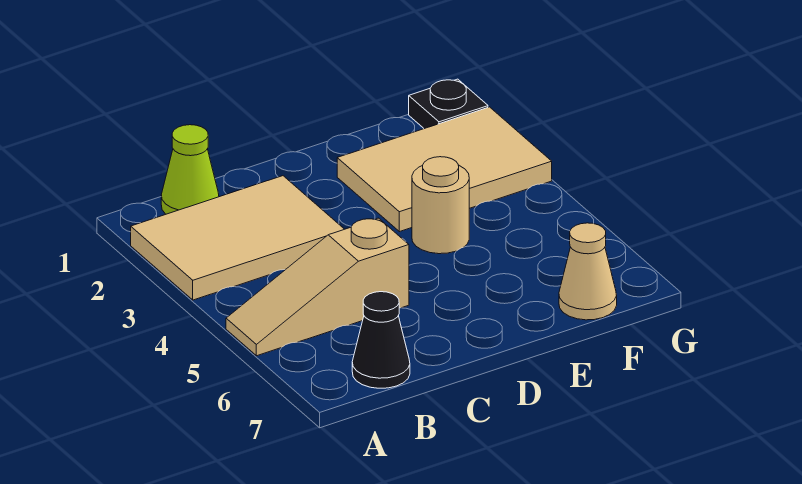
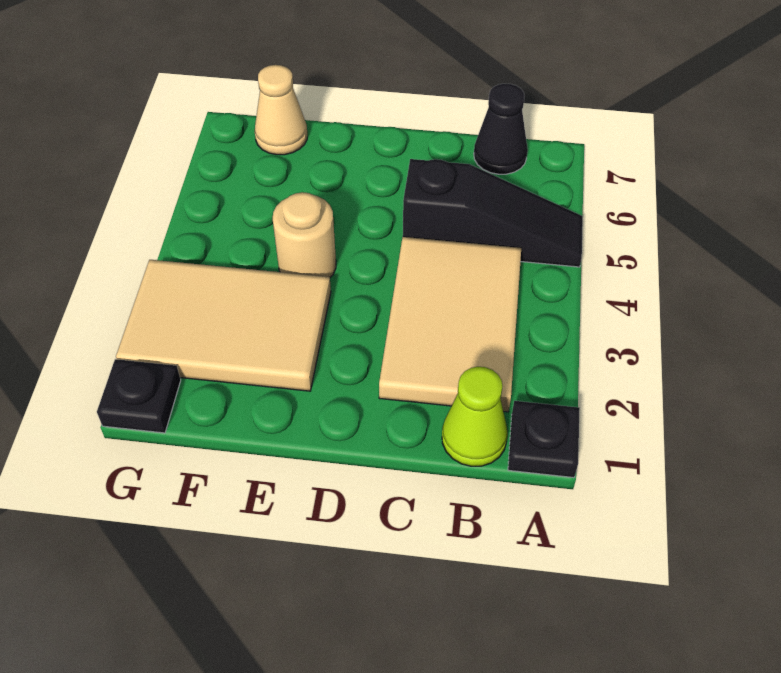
none -> black 1x1 plate [508,401,580,478]
tan 2x3 tile [131,176,344,300] -> tan 2x3 tile turned to [379,237,521,412]
tan 1x3 slope [226,218,409,356] -> black 1x3 slope [403,159,583,267]

